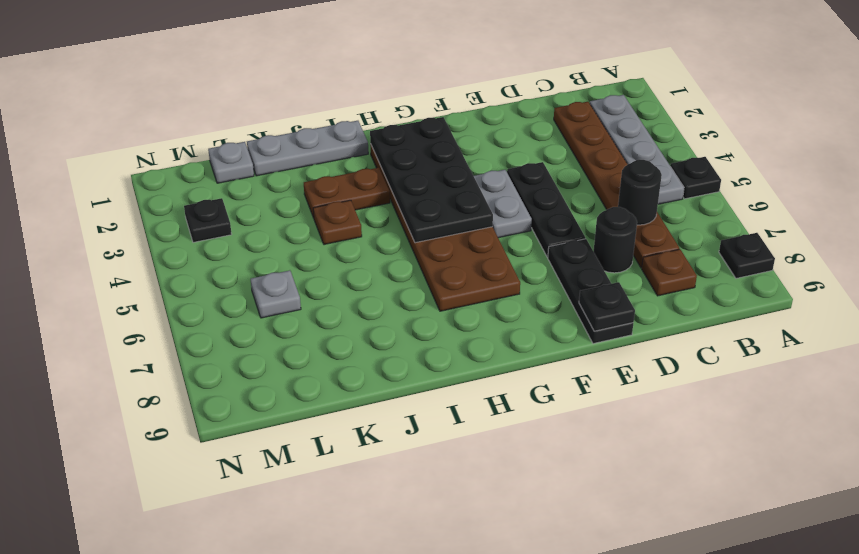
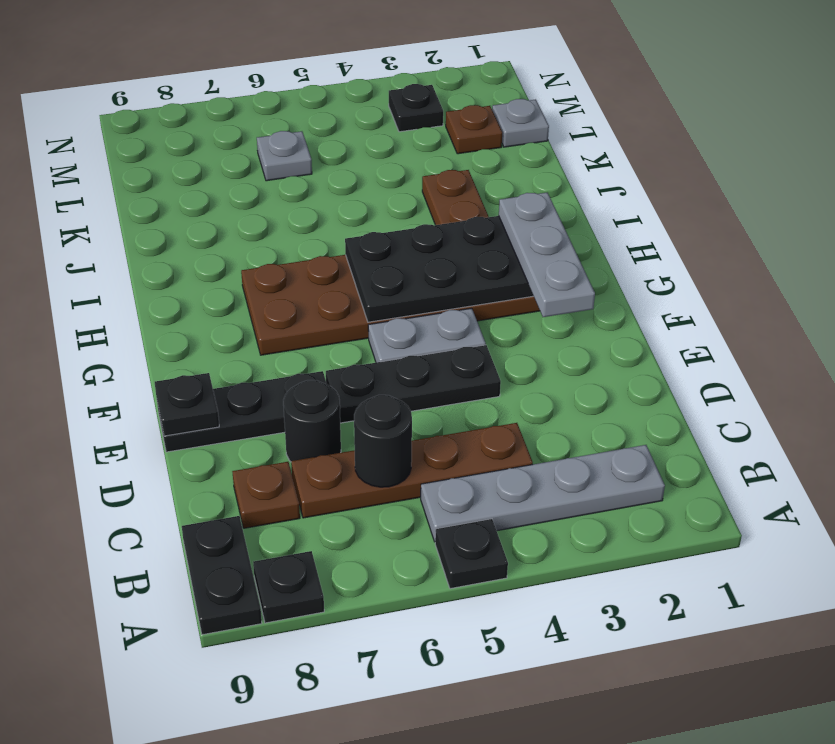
none -> black 1x2 plate [182,516,262,635]
brown 1x6 plate [554,102,679,268] -> brown 1x4 plate [291,423,533,518]
grey 1x3 plate [247,121,368,176] -> grey 1x3 plate moved to [499,193,595,317]
brown 1x1 plate [313,200,362,245] -> brown 1x1 plate moved to [446,105,502,154]

